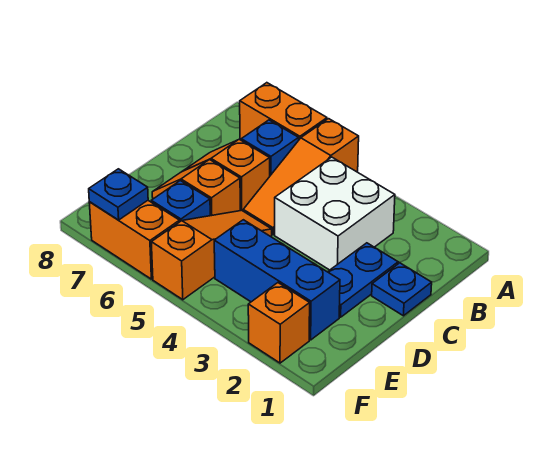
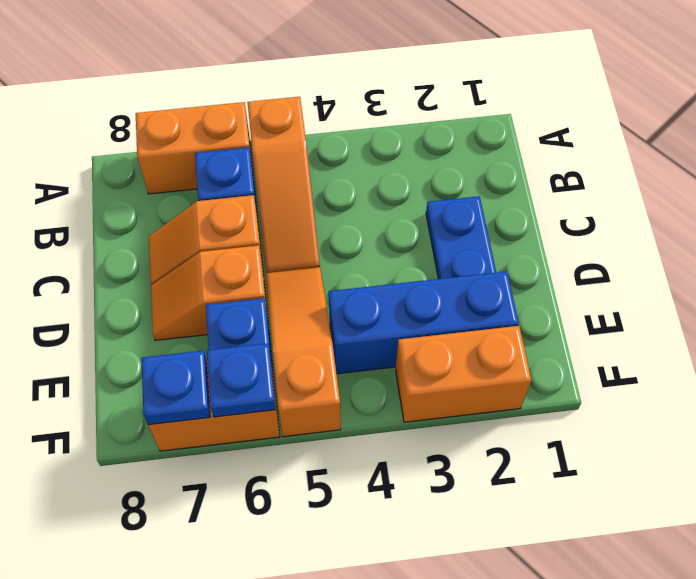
white 2x2 brick [275,157,395,270] -> none
blue 1x1 plate [372,263,432,316] -> blue 1x1 plate moved to [207,343,275,417]
orange 1x1 brick [248,283,310,363] -> orange 1x2 brick [396,326,531,422]

